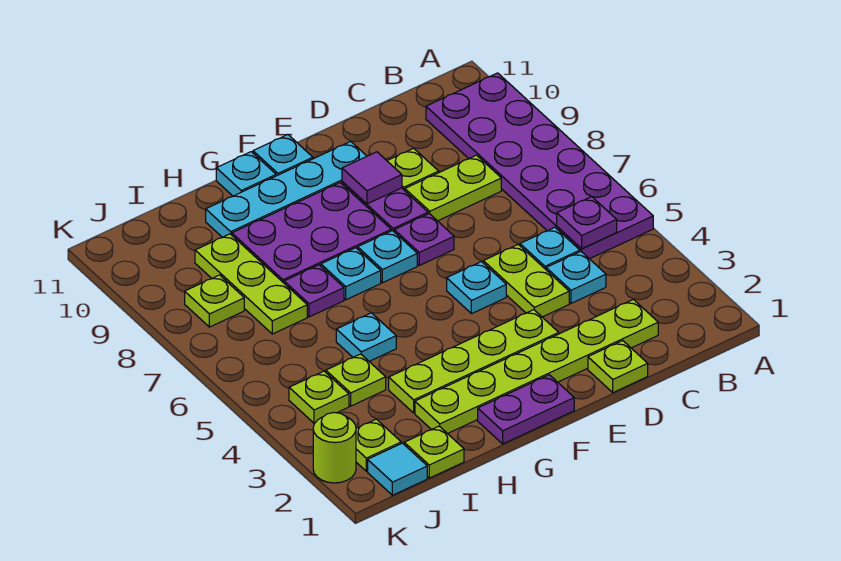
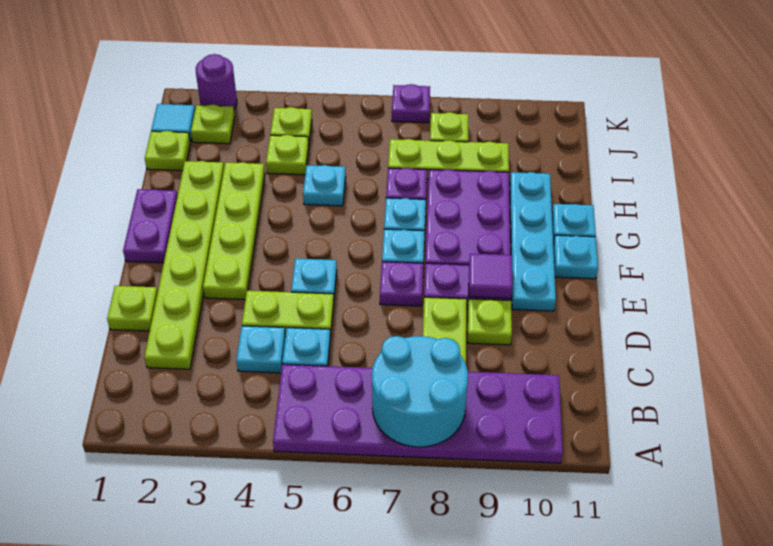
none -> cyan 2x2 round brick [372,336,468,447]
purple 1x1 plate [557,197,617,248] -> purple 1x1 plate moved to [392,84,430,123]
lime 1x1 round brick [313,413,356,483] -> purple 1x1 round brick [196,54,237,109]

